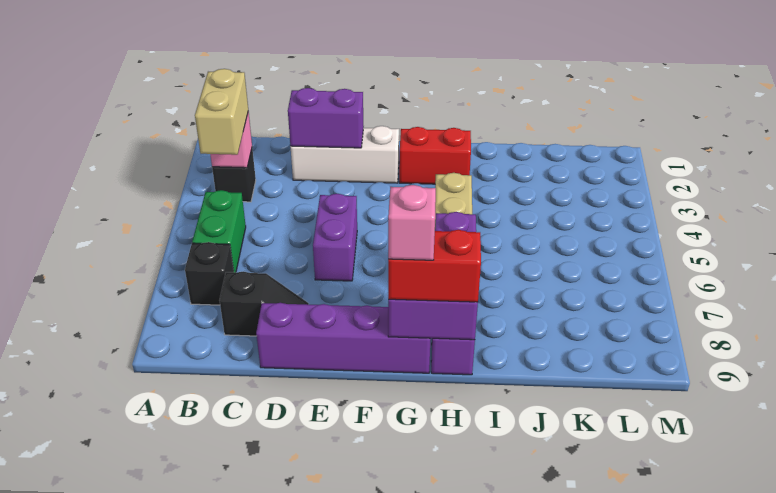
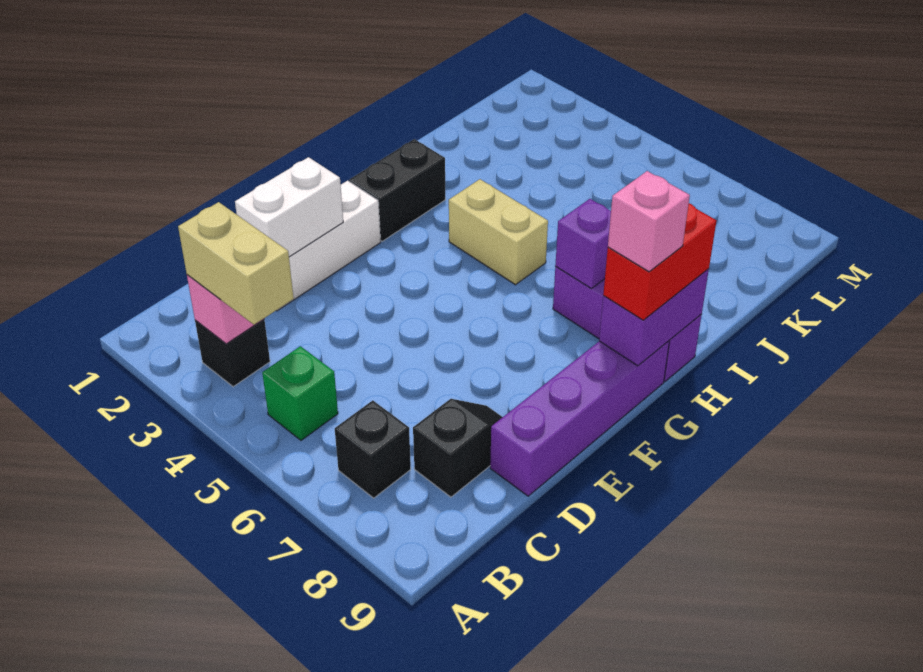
green 1x2 brick [192,190,246,272] -> green 1x1 brick [262,346,338,440]
purple 1x2 brick [288,88,364,148] -> white 1x2 brick [235,157,343,257]
purple 1x2 brick [313,194,357,281] -> none
red 1x2 brick [399,127,471,184] -> black 1x2 brick [349,139,445,241]

